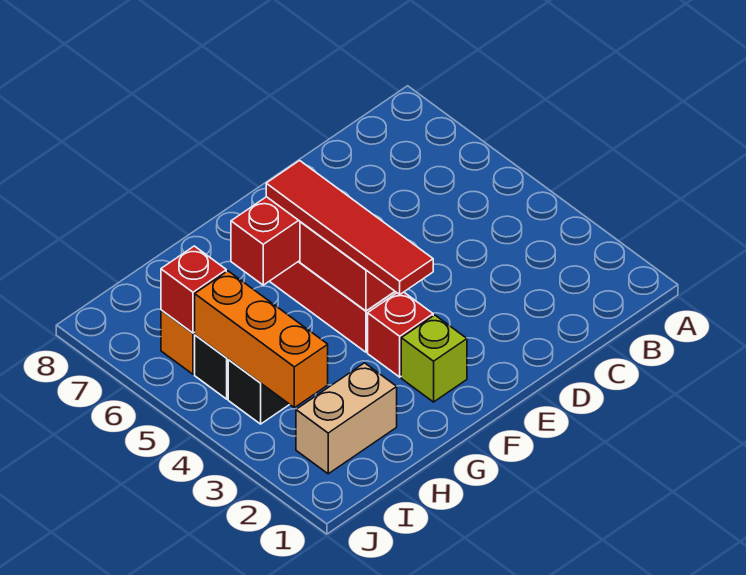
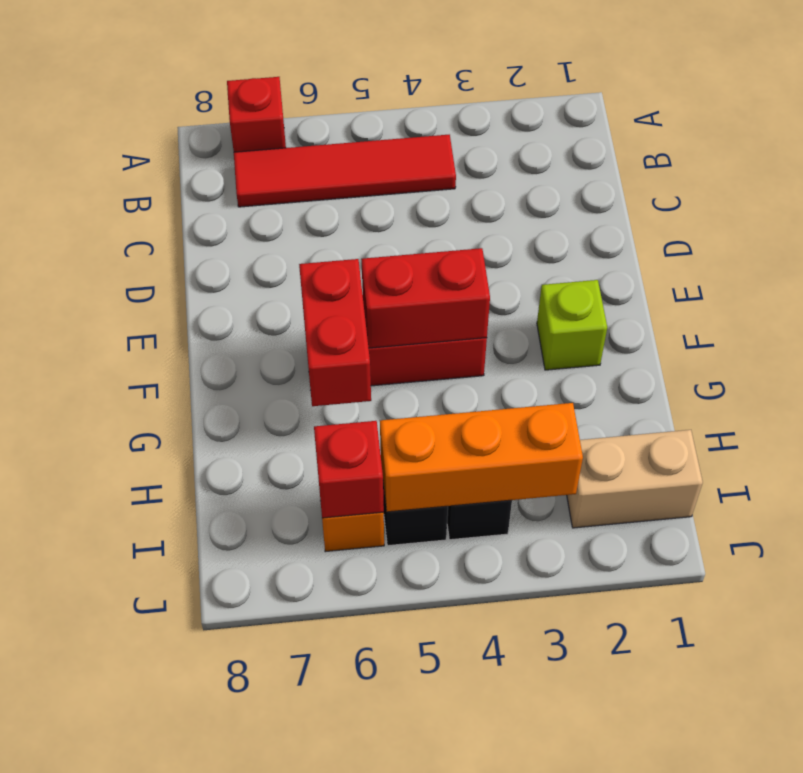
red 1x1 brick [368,292,433,377] -> red 1x1 brick moved to [227,77,286,152]
red 1x4 tile [266,161,433,294] -> red 1x4 tile moved to [234,135,456,207]
tan 1x2 brick [296,363,397,474] -> tan 1x2 brick turned to [567,430,703,528]

